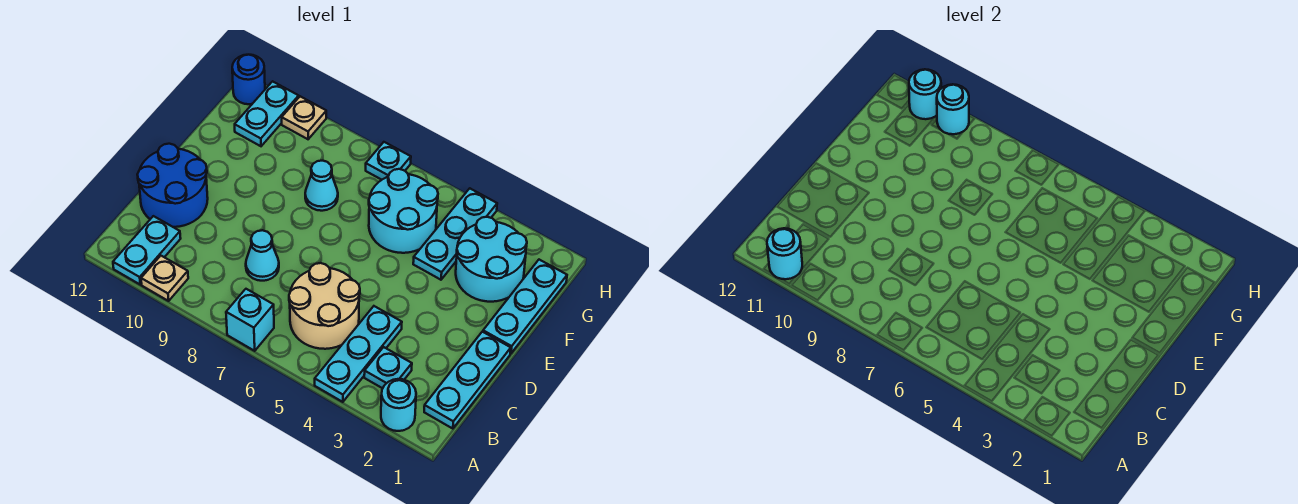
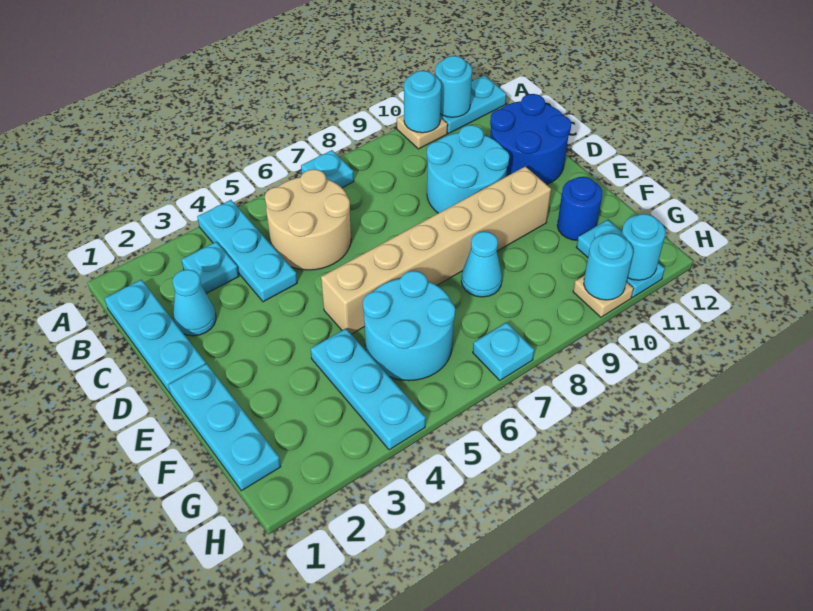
cyan 1x1 round brick [381,379,416,431] -> cyan 1x1 round brick moved to [404,71,441,133]
cyan 1x1 brick [226,289,274,351] -> cyan 1x1 plate [301,150,354,188]
cyan 1x2 plate [113,216,181,284] -> cyan 1x2 plate turned to [440,75,506,133]
cyan 1x1 cone [246,230,279,281] -> cyan 1x1 cone moved to [173,270,216,336]
none -> tan 1x6 brick [321,166,551,334]
cyan 2x2 round brick [456,217,527,302] -> cyan 2x2 round brick moved to [427,125,509,213]
blue 1x1 round brick [232,55,265,104] -> blue 1x1 round brick moved to [557,177,602,241]

